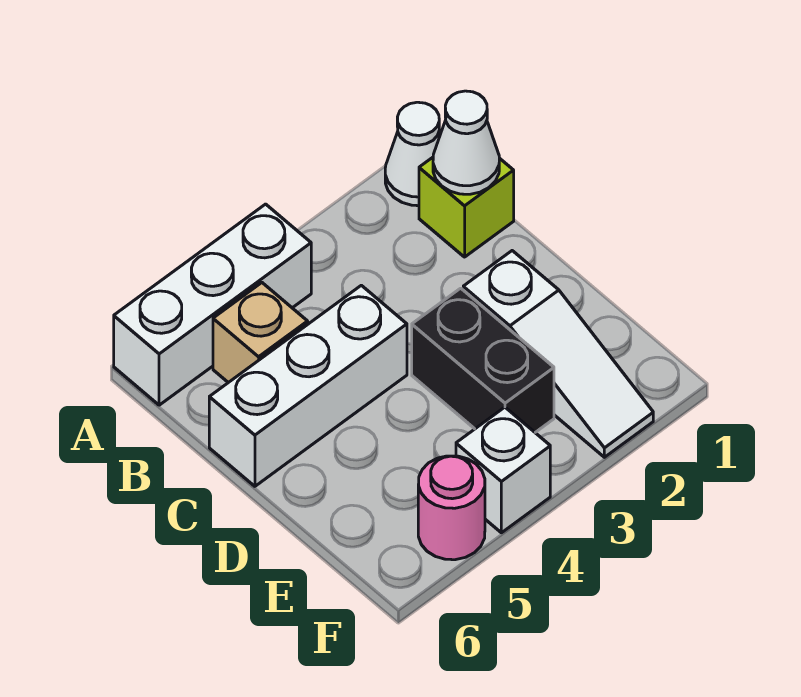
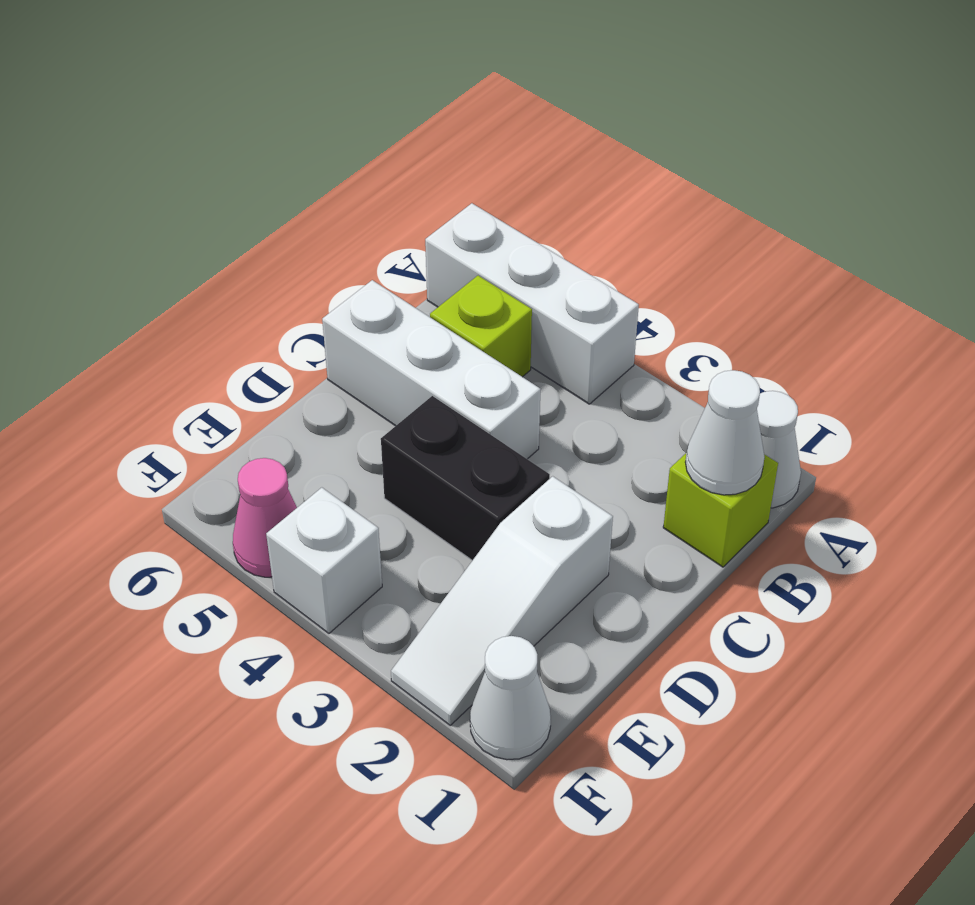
tan 1x1 brick [213,283,308,383] -> lime 1x1 brick [430,276,532,377]
black 1x2 brick [412,288,554,432] -> black 1x2 brick turned to [381,396,550,560]
none -> white 1x1 cone [470,636,551,760]
pink 1x1 round brick [418,456,485,560] -> pink 1x1 cone [233,458,297,577]

